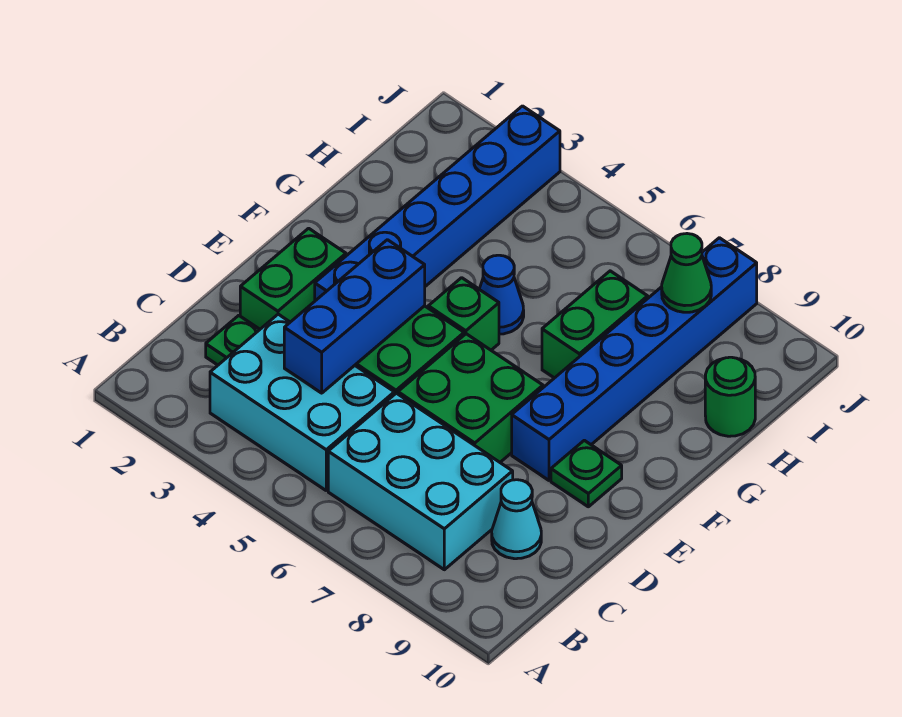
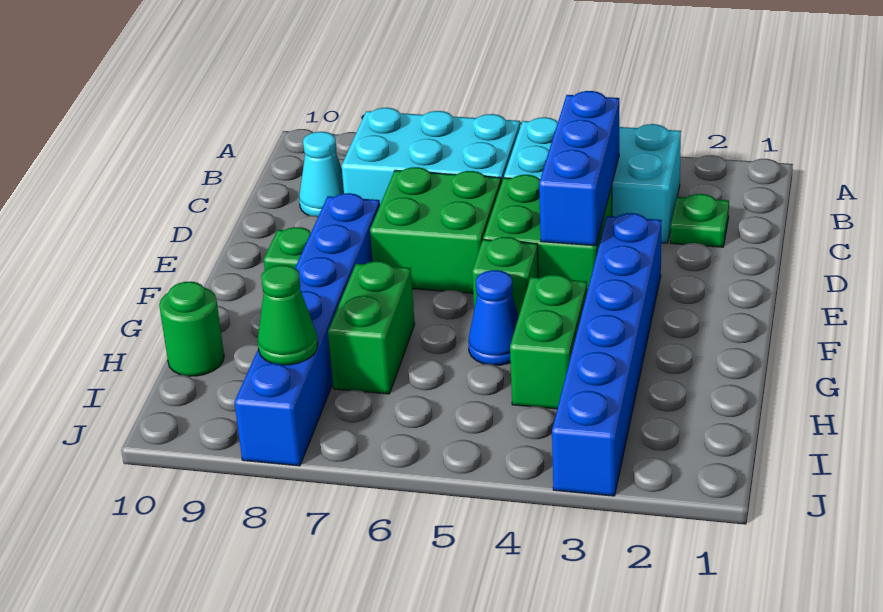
green 1x2 brick [240,228,346,329] -> green 1x2 brick moved to [510,275,587,409]

